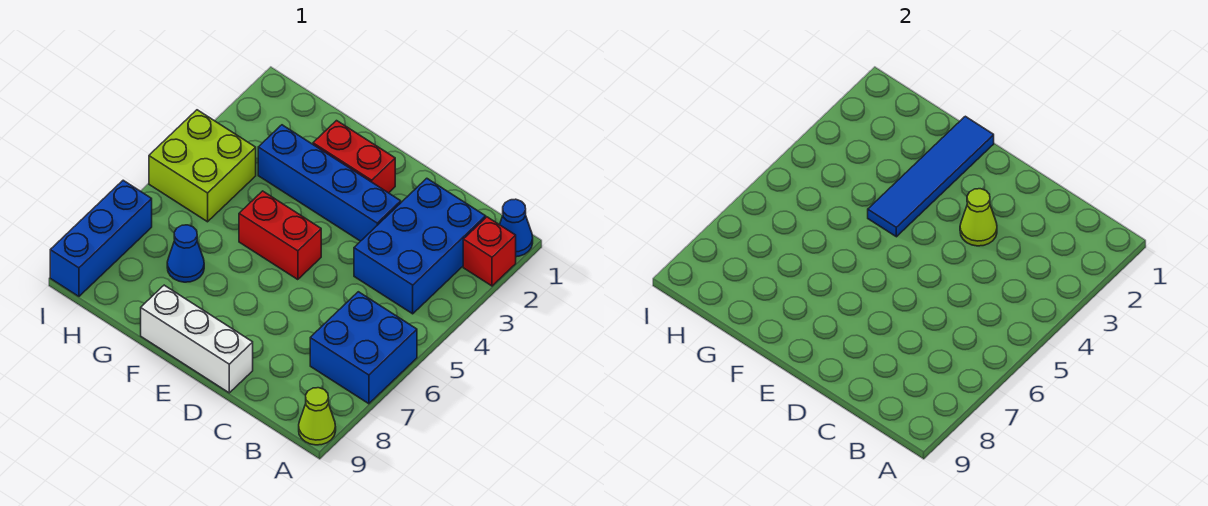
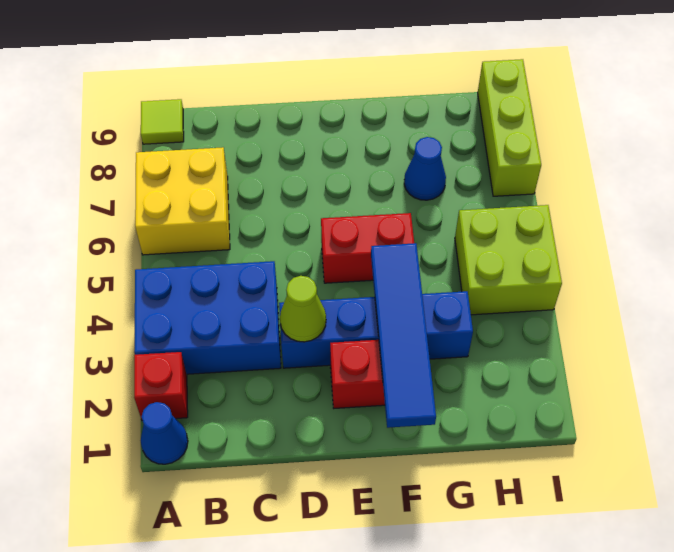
blue 2x2 brick [310,292,417,404] -> yellow 2x2 brick [135,147,230,255]
lime 1x1 cone [299,388,336,445] -> lime 1x1 tile [141,99,184,144]
blue 2x3 brick [354,178,486,314] -> blue 2x3 brick turned to [134,261,281,374]
white 1x3 brick [141,285,253,393] -> none
blue 1x3 brick [50,180,152,296] -> lime 1x3 brick [478,59,541,196]

